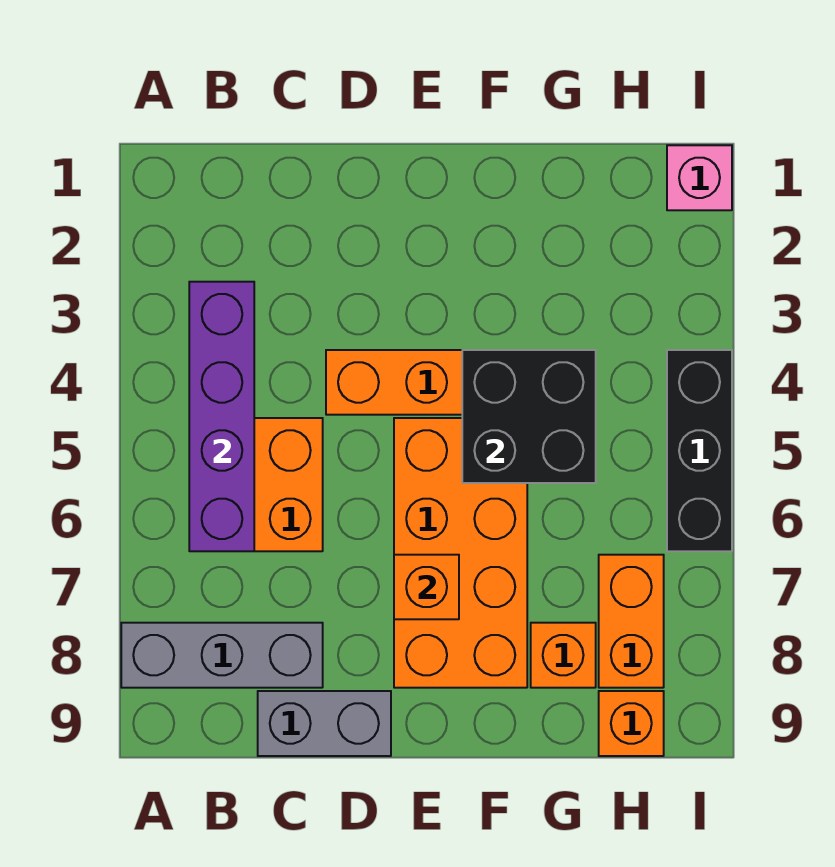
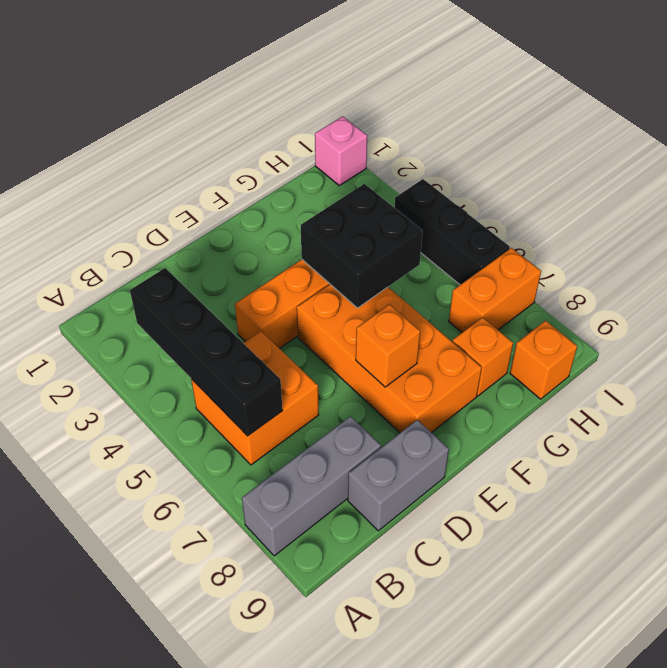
purple 1x4 brick [189,282,254,551] -> black 1x4 brick [130,268,283,436]
orange 1x2 brick [599,555,664,688] -> orange 1x2 brick turned to [449,248,541,332]

